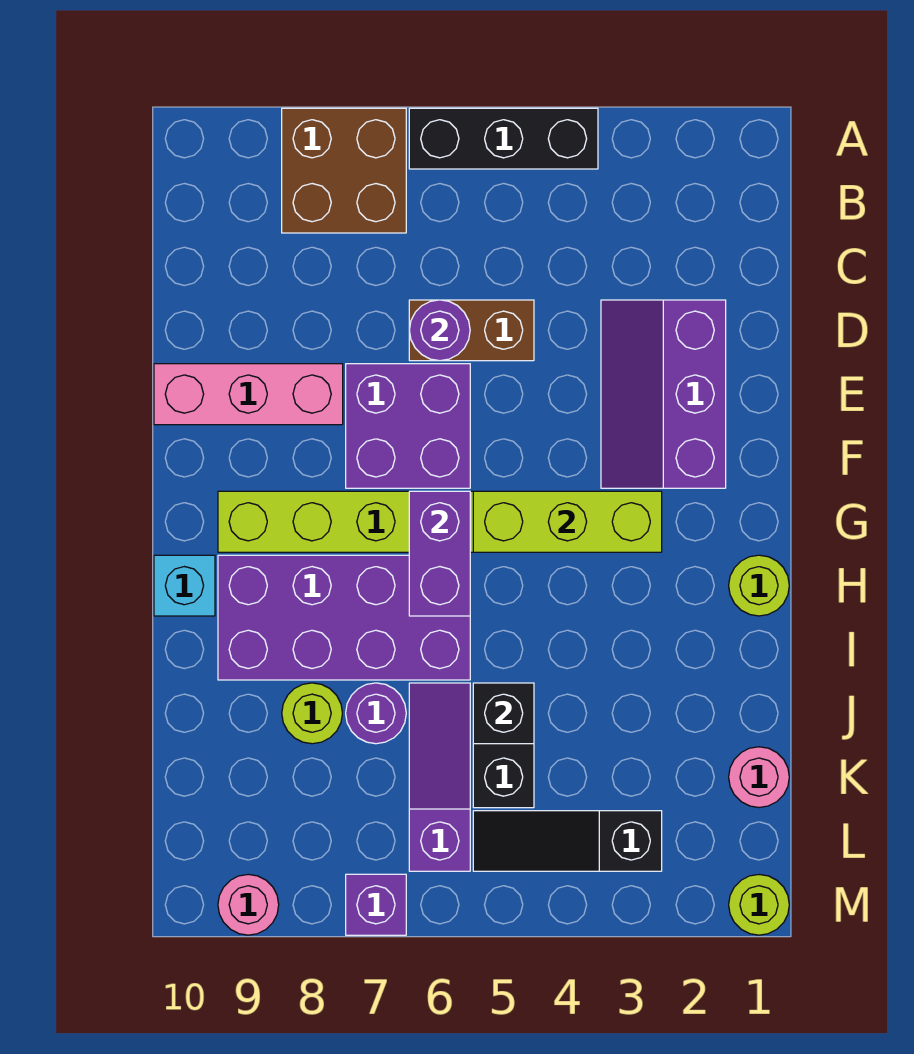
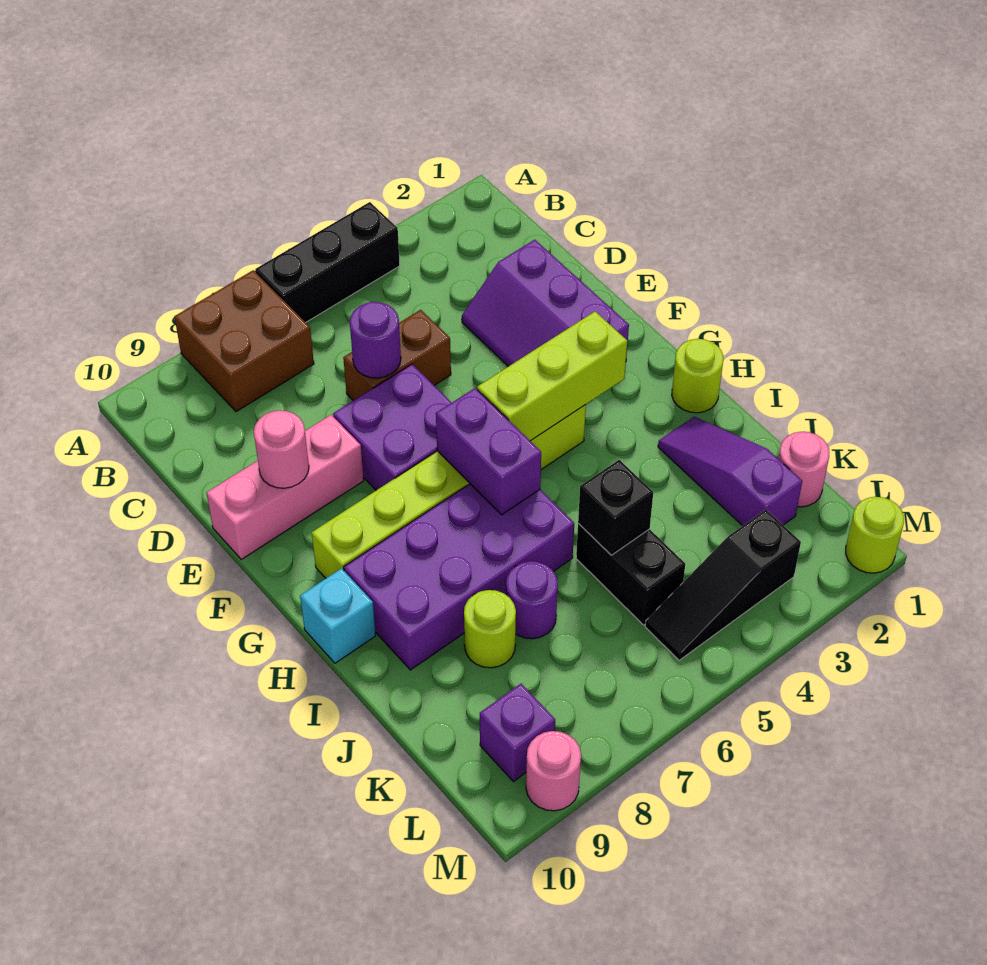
none -> pink 1x1 round brick [254,410,309,488]
purple 1x3 slope [409,683,470,871] -> purple 1x3 slope moved to [658,417,802,526]
purple 1x1 brick [346,874,406,935] -> purple 1x1 brick moved to [480,684,555,781]

